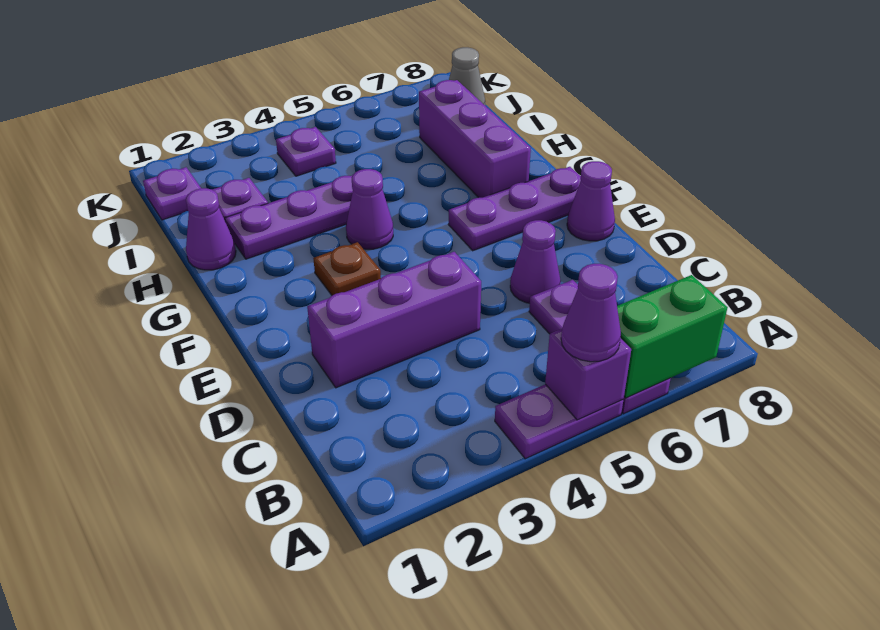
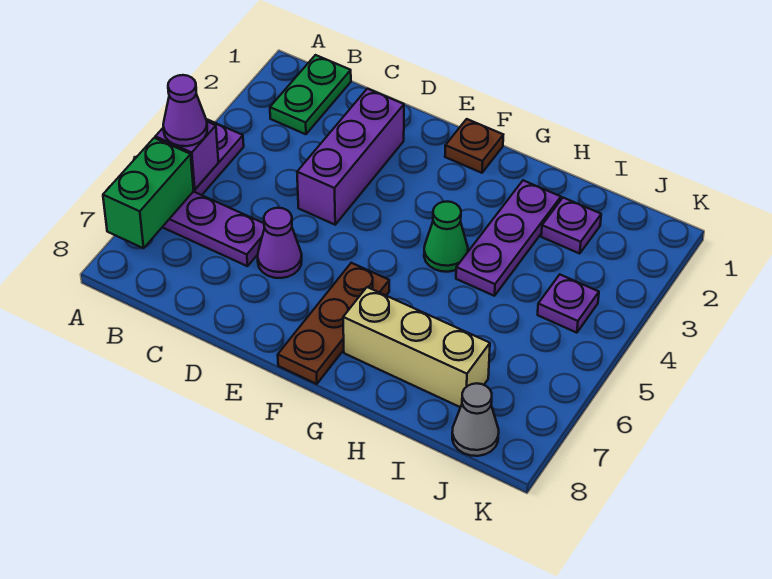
none -> green 1x2 plate [270,55,351,134]
purple 1x1 cone [567,161,615,241] -> none
brown 1x1 plate [313,242,381,295] -> brown 1x1 plate moved to [445,119,503,173]
purple 1x3 plate [448,167,581,251] -> brown 1x3 plate [278,263,389,384]
purple 1x1 cone [346,169,393,249] -> green 1x1 cone [424,202,468,272]
purple 1x3 brick [419,80,531,198] -> tan 1x3 brick [343,287,490,407]
purple 1x1 cone [186,188,236,270] -> none
purple 1x1 plate [143,167,201,220] -> none

